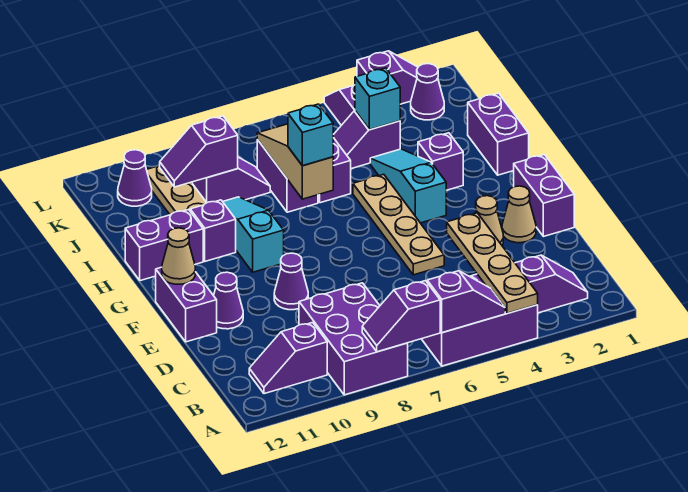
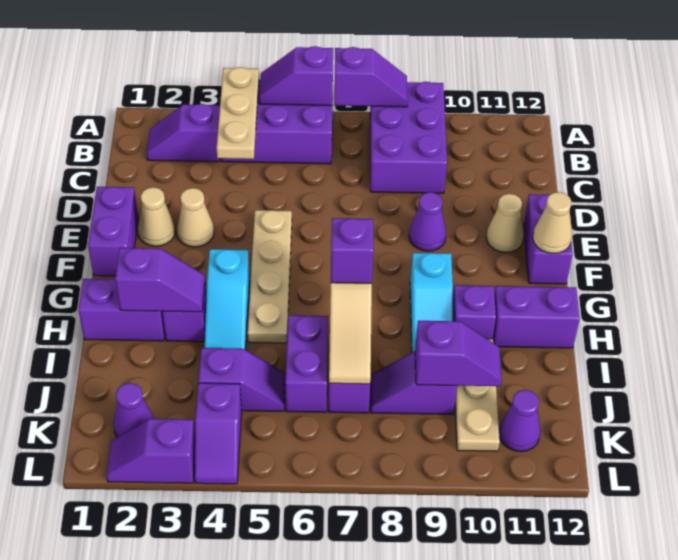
tan 1x4 plate [447,213,538,313] -> tan 1x3 plate [217,67,259,159]
purple 1x2 slope [249,323,327,394] -> purple 1x2 slope moved to [115,248,205,312]
purple 1x1 cone [214,272,243,329] -> tan 1x1 cone [486,194,524,253]
purple 1x2 brick [468,93,529,175] -> purple 1x2 brick turned to [78,279,165,341]
cyan 1x1 brick [288,104,333,166] -> purple 1x1 brick [331,218,373,283]
cyan 1x1 brick [355,68,400,130] -> none

